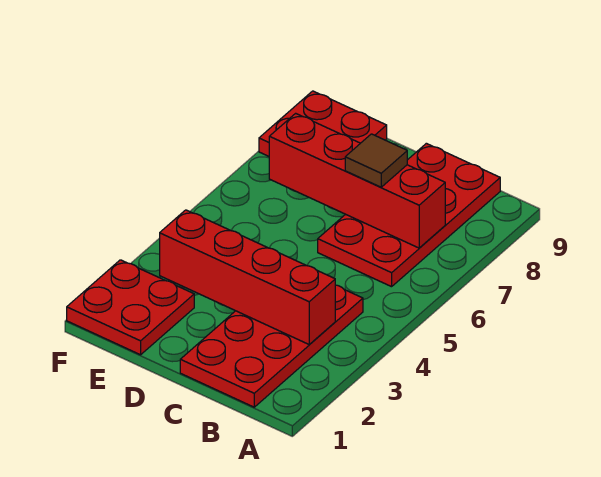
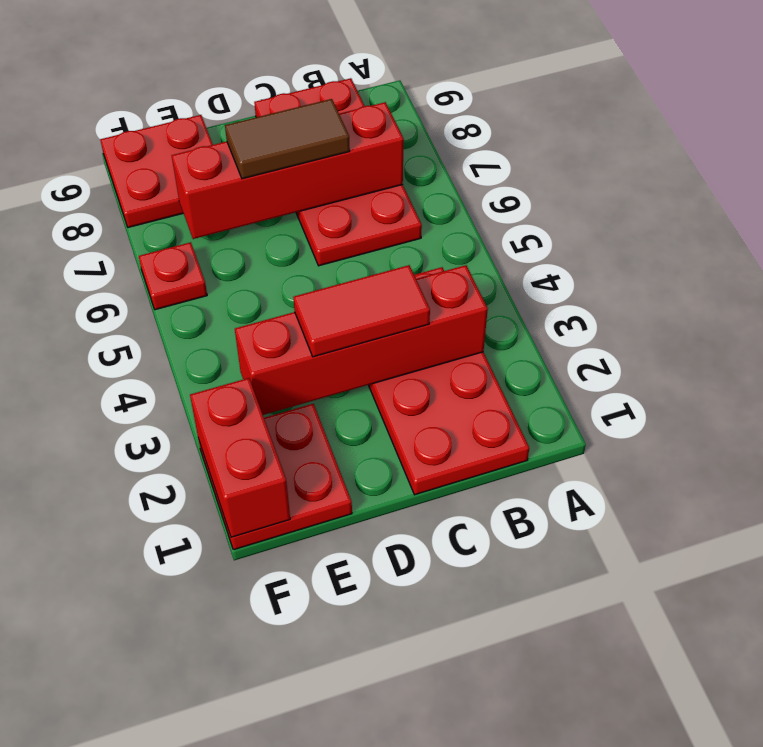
none -> red 1x2 tile [293,265,430,357]
brown 1x1 tile [345,134,407,187] -> brown 1x2 tile [225,99,350,179]
none -> red 1x2 brick [190,378,290,537]
none -> red 1x1 plate [139,242,207,310]

